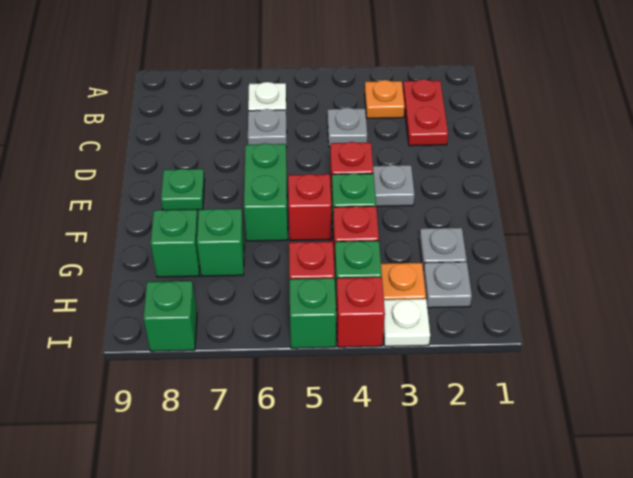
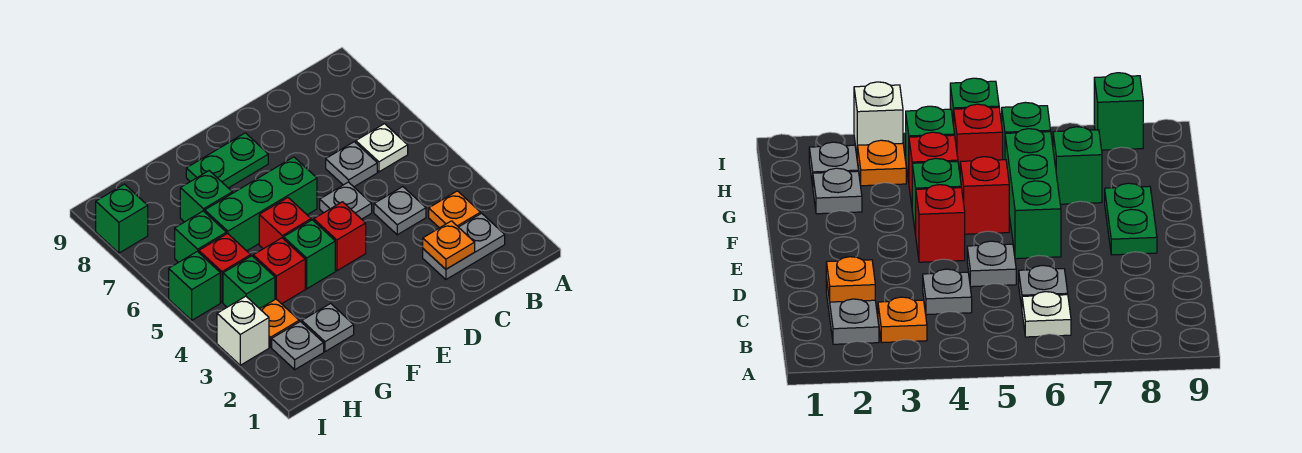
red 1x2 plate [403,79,448,146] -> grey 1x2 plate [423,213,505,279]
none -> orange 1x1 plate [423,221,475,269]
grey 1x1 plate [373,165,415,206] -> grey 1x1 plate moved to [320,182,372,219]
green 1x2 brick [244,143,288,241] -> green 1x3 brick [205,157,317,251]
green 1x1 plate [161,169,205,210] -> green 1x2 plate [186,133,268,188]
green 1x1 brick [151,210,200,277] -> green 1x1 brick moved to [175,211,226,263]
white 1x1 plate [383,299,430,346] -> white 1x1 brick [217,296,269,365]
red 1x1 brick [336,277,385,347] -> none

